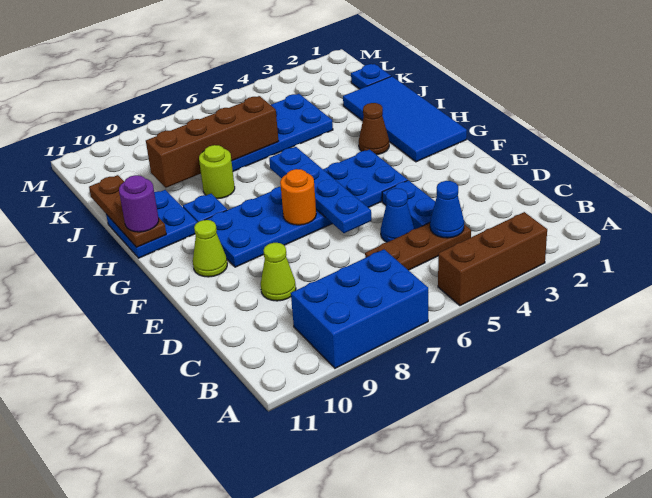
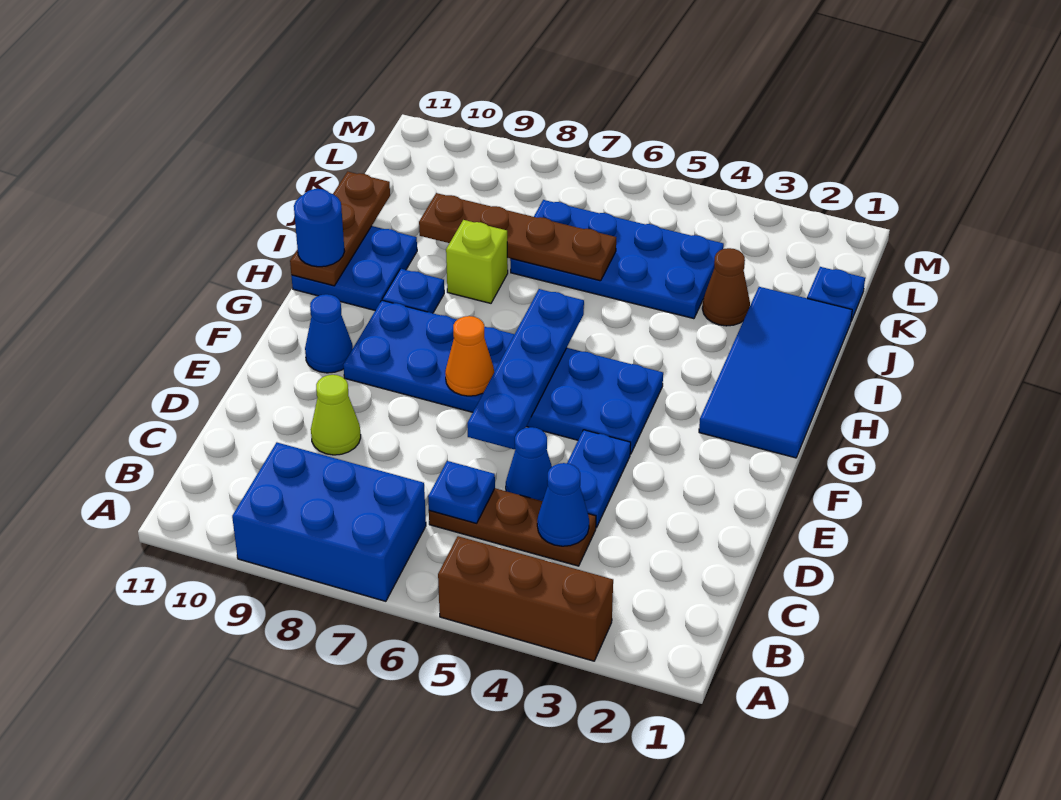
none -> blue 1x1 plate [428,461,495,523]
orange 1x1 round brick [280,169,316,225] -> orange 1x1 cone [445,316,494,396]
lime 1x1 cone [193,220,227,277] -> blue 1x1 cone [305,294,353,373]
brown 1x1 cone [359,103,389,155] -> brown 1x1 cone moved to [702,248,750,326]
purple 1x1 round brick [119,175,159,232] -> blue 1x1 round brick [294,189,345,267]
lime 1x1 round brick [199,145,235,199] -> lime 1x1 brick [446,220,508,303]
brown 1x4 brick [146,96,278,188] -> brown 1x4 plate [419,193,616,281]

